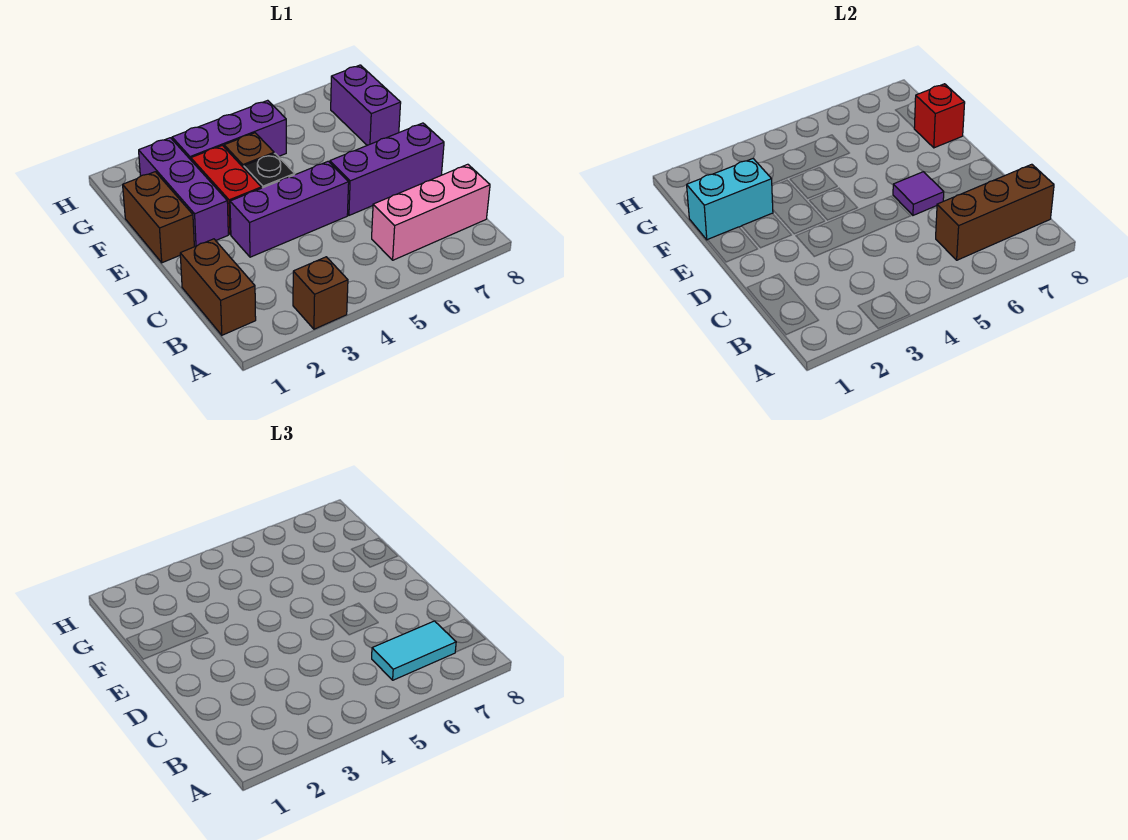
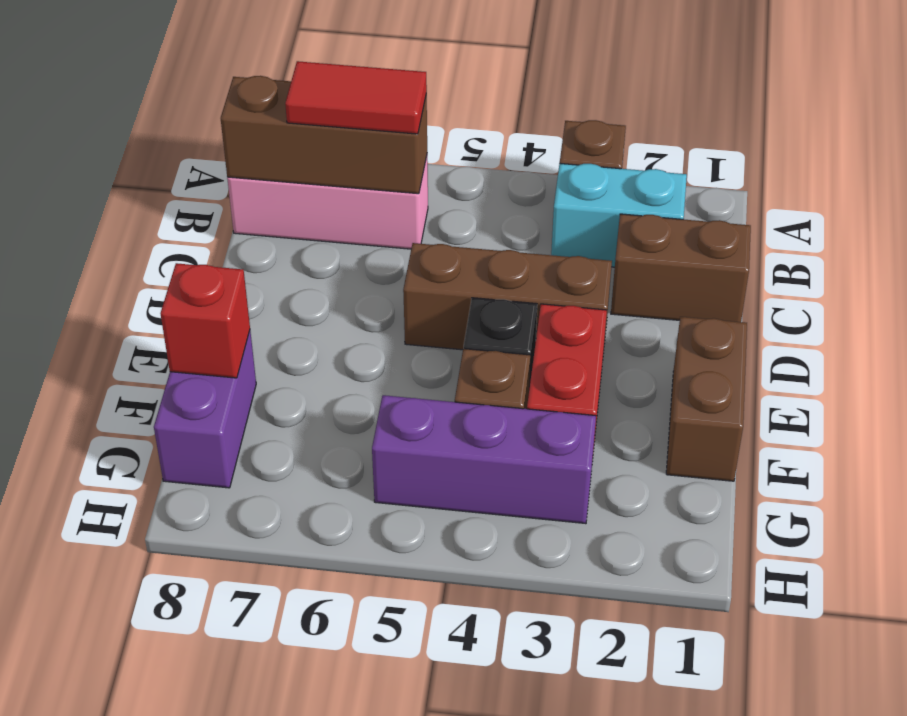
brown 1x2 brick [180,239,256,335] -> brown 1x2 brick turned to [611,214,751,322]
cyan 1x2 tile [372,621,456,680] -> red 1x2 tile [285,61,427,134]
purple 1x3 brick [230,161,349,257] -> brown 1x3 brick [403,243,612,353]
purple 1x3 brick [330,123,444,215] -> none
purple 1x1 tile [893,172,944,215] -> none
purple 1x3 brick [139,138,228,247] -> none
cyan 1x2 brick [687,159,773,240] -> cyan 1x2 brick moved to [551,163,687,267]

